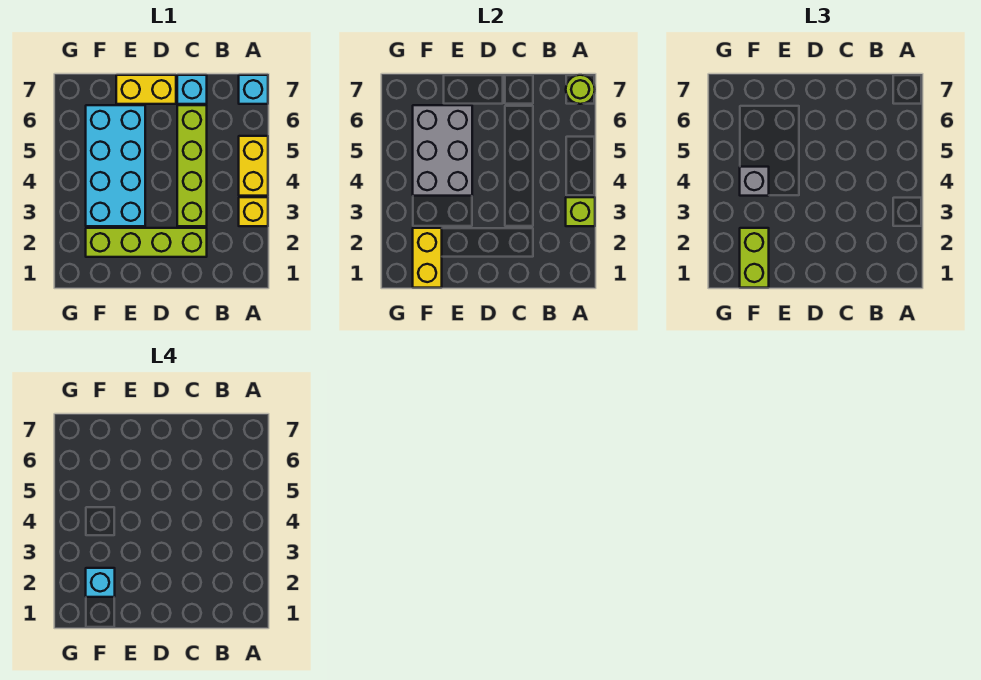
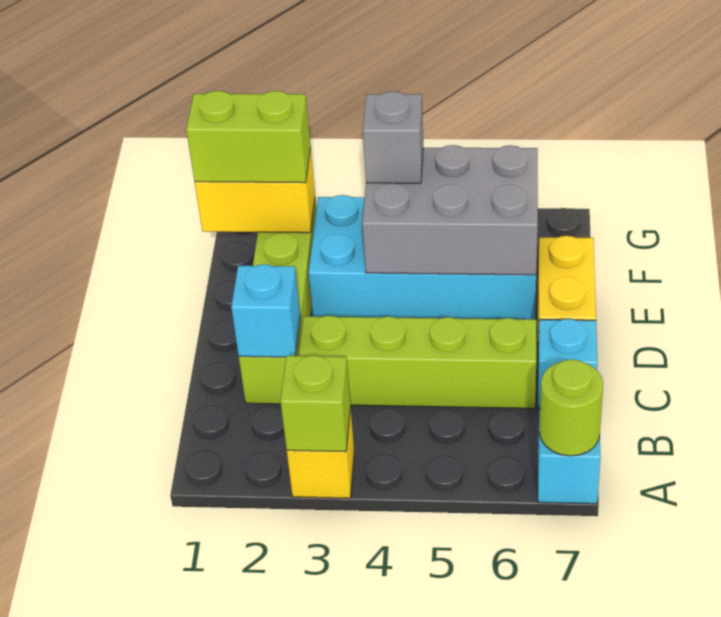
yellow 1x2 brick [239,136,268,196] -> none
cyan 1x1 brick [86,568,115,597] -> cyan 1x1 brick moved to [231,264,300,357]

